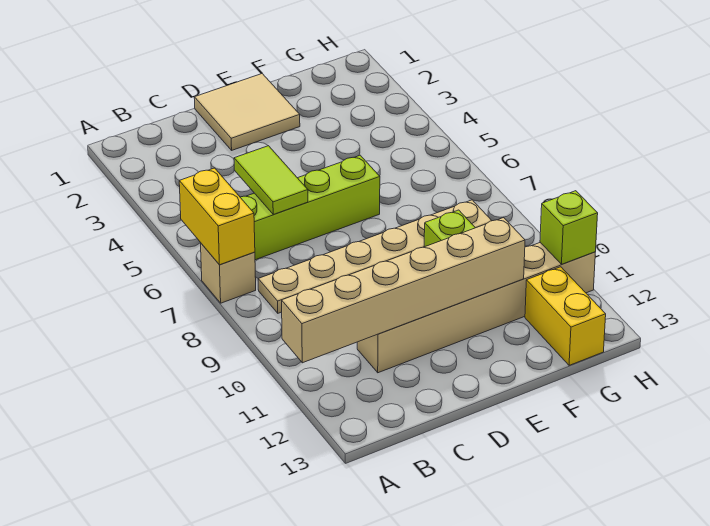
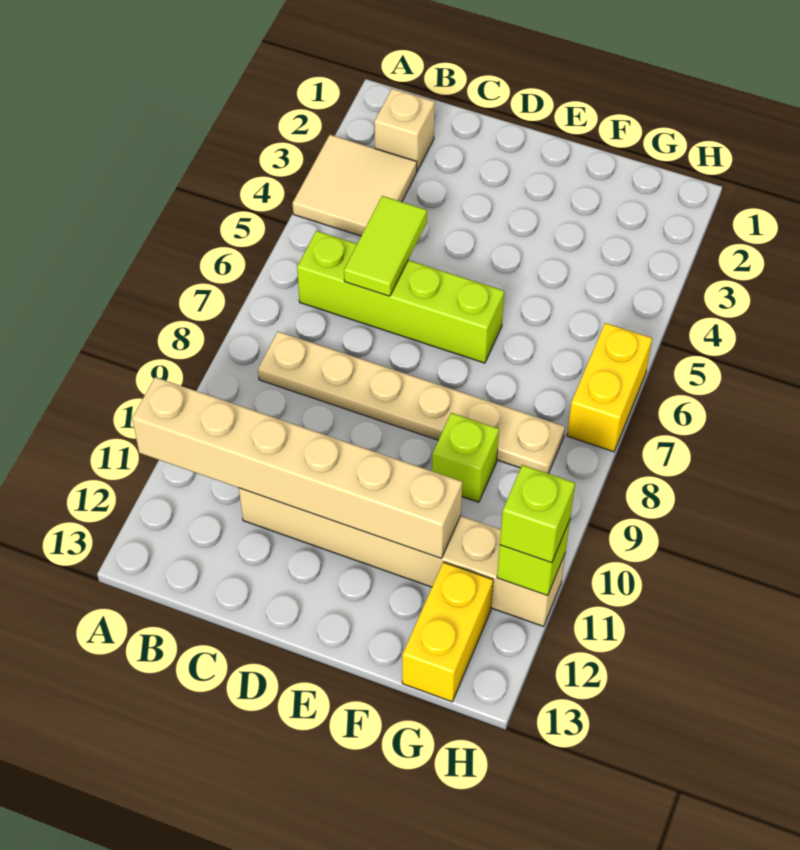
yellow 1x2 brick [179,168,255,265] -> yellow 1x2 brick moved to [567,323,652,452]
tan 1x1 brick [201,244,256,303] -> tan 1x1 brick moved to [374,89,435,171]
tan 2x2 tile [194,74,300,150] -> tan 2x2 tile moved to [293,135,417,236]
none -> lime 1x1 brick [500,465,575,563]

